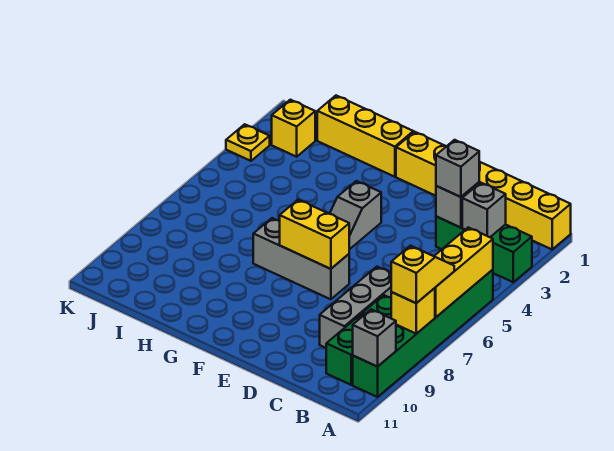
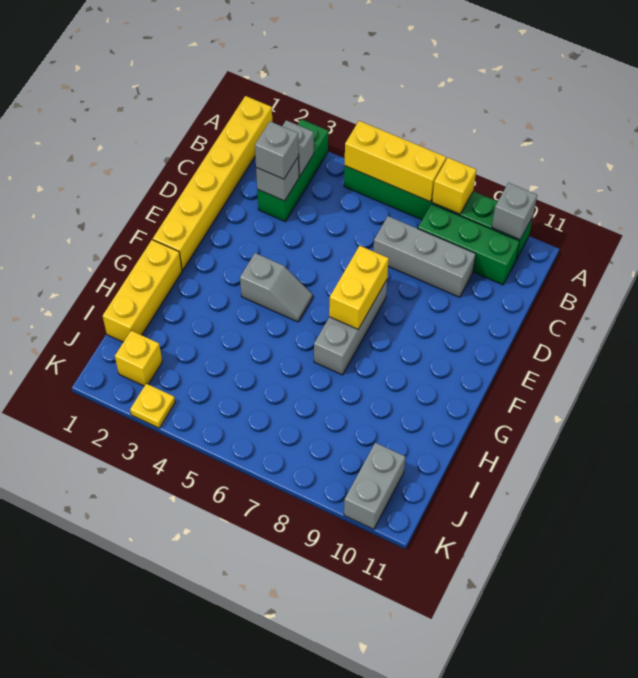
yellow 1x2 slope [391,246,454,303] -> none
none -> grey 1x2 brick [344,443,405,529]

